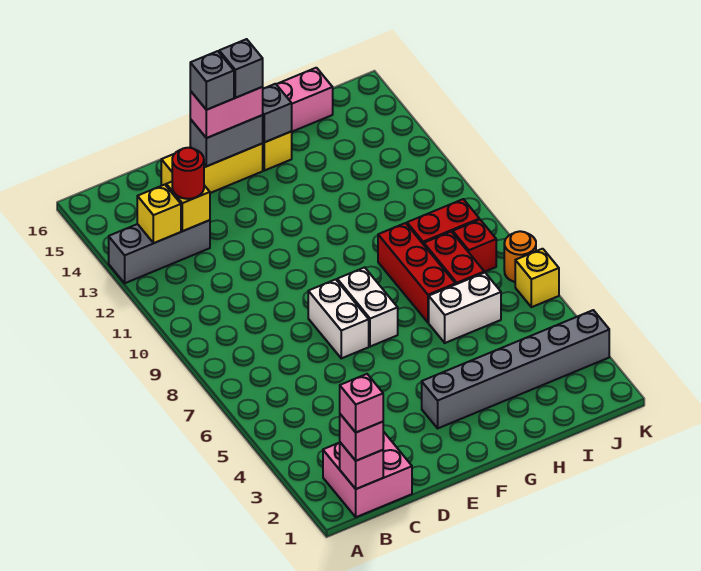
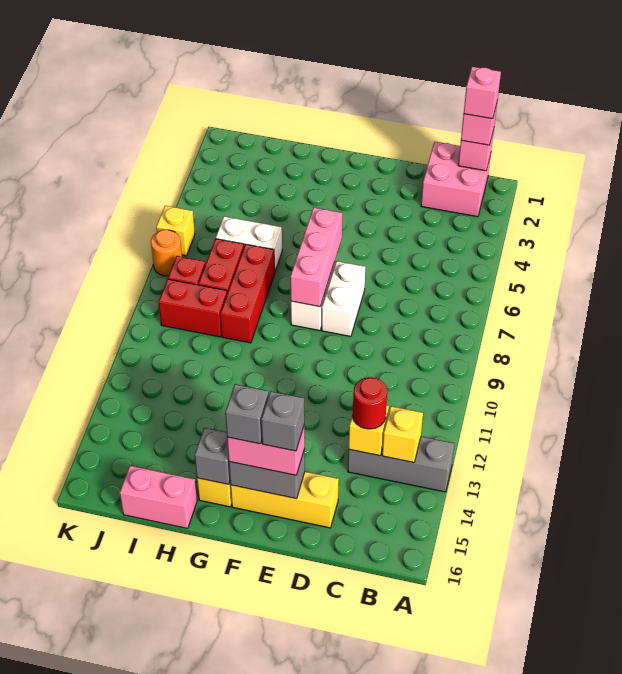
grey 1x6 brick [422,310,609,428] -> none
none -> pink 1x3 brick [290,207,342,307]

